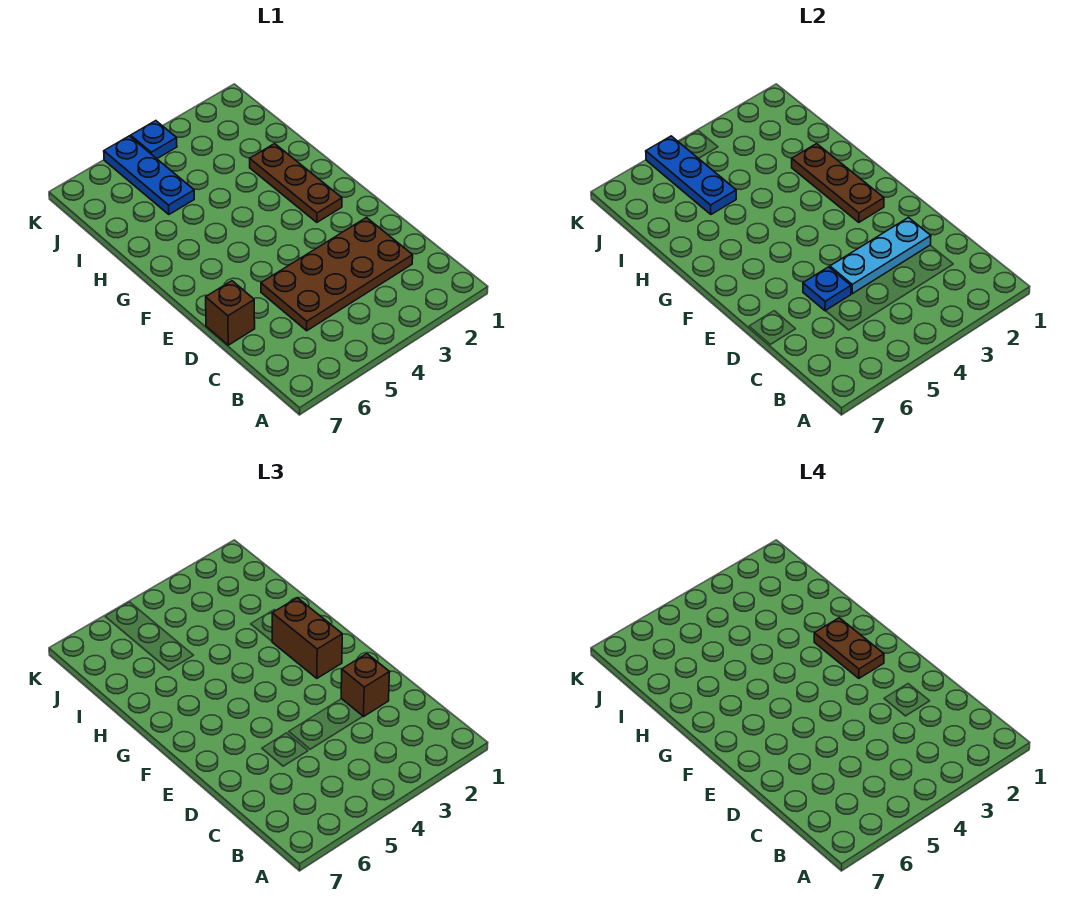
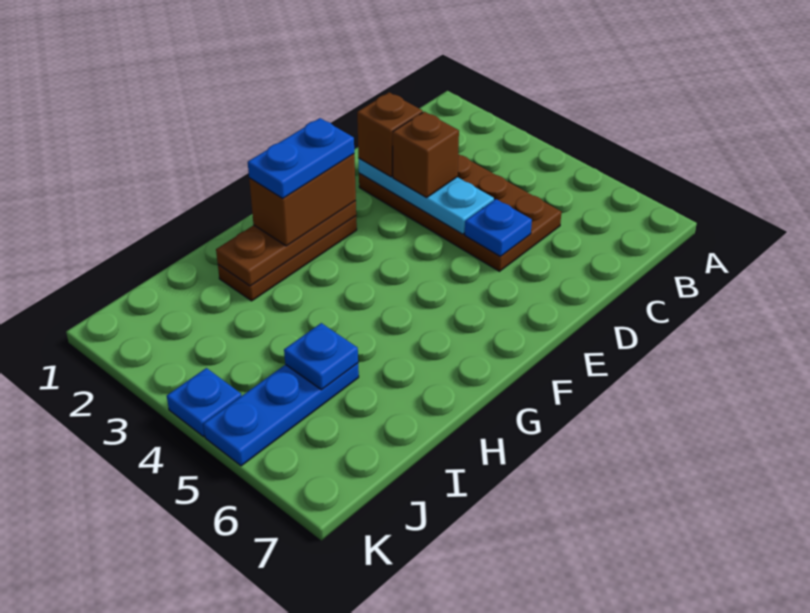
brown 1x1 brick [206,281,255,345] -> brown 1x1 brick moved to [393,112,459,197]
brown 1x2 plate [814,618,884,678] -> blue 1x2 plate [248,118,354,199]
blue 1x3 plate [646,136,736,214] -> blue 1x1 plate [284,323,358,390]

